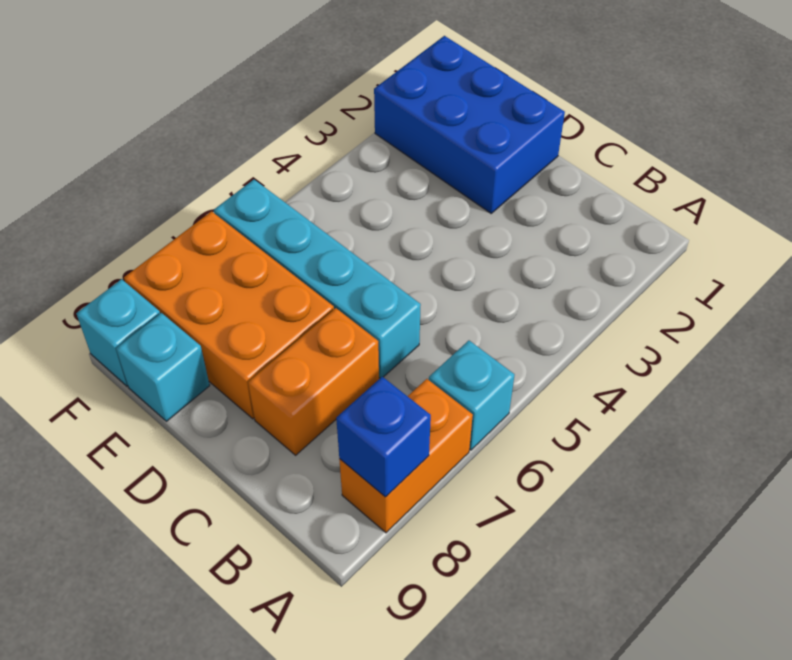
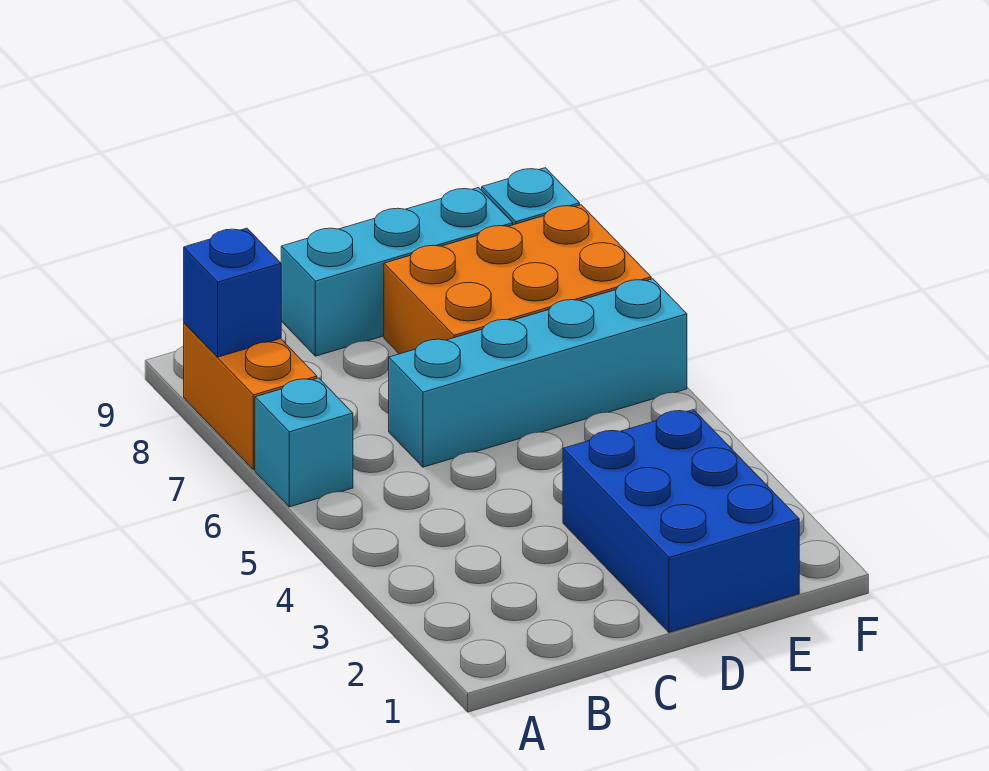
orange 1x2 brick [248,308,379,455] -> none
blue 2x3 brick [374,36,565,213] -> blue 2x3 brick turned to [563,410,799,632]
cyan 1x1 brick [116,313,210,421] -> cyan 1x3 brick [281,188,513,356]

